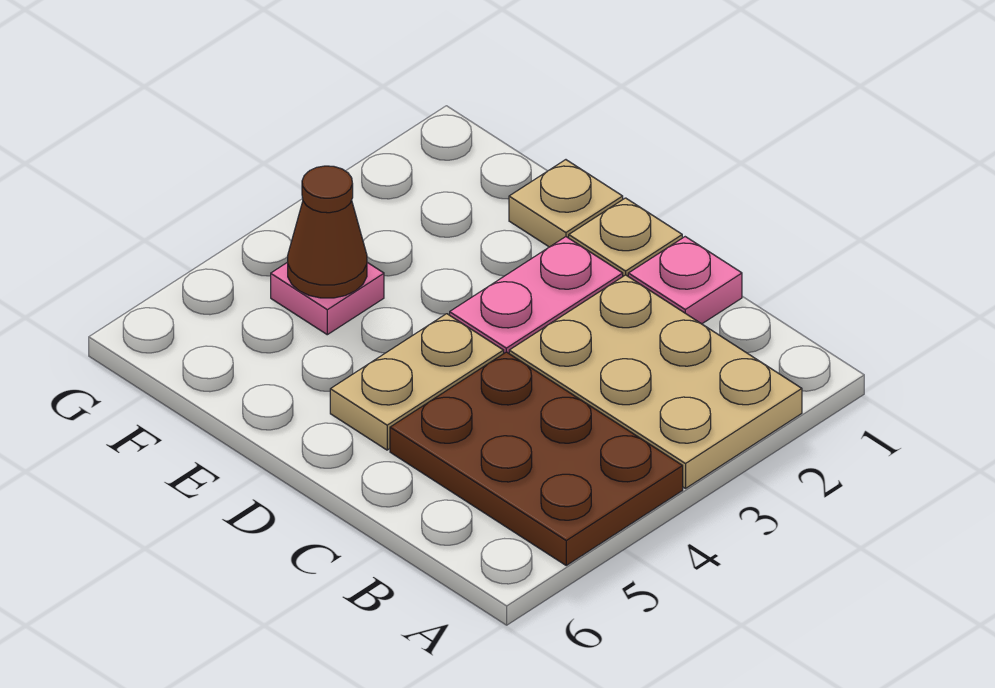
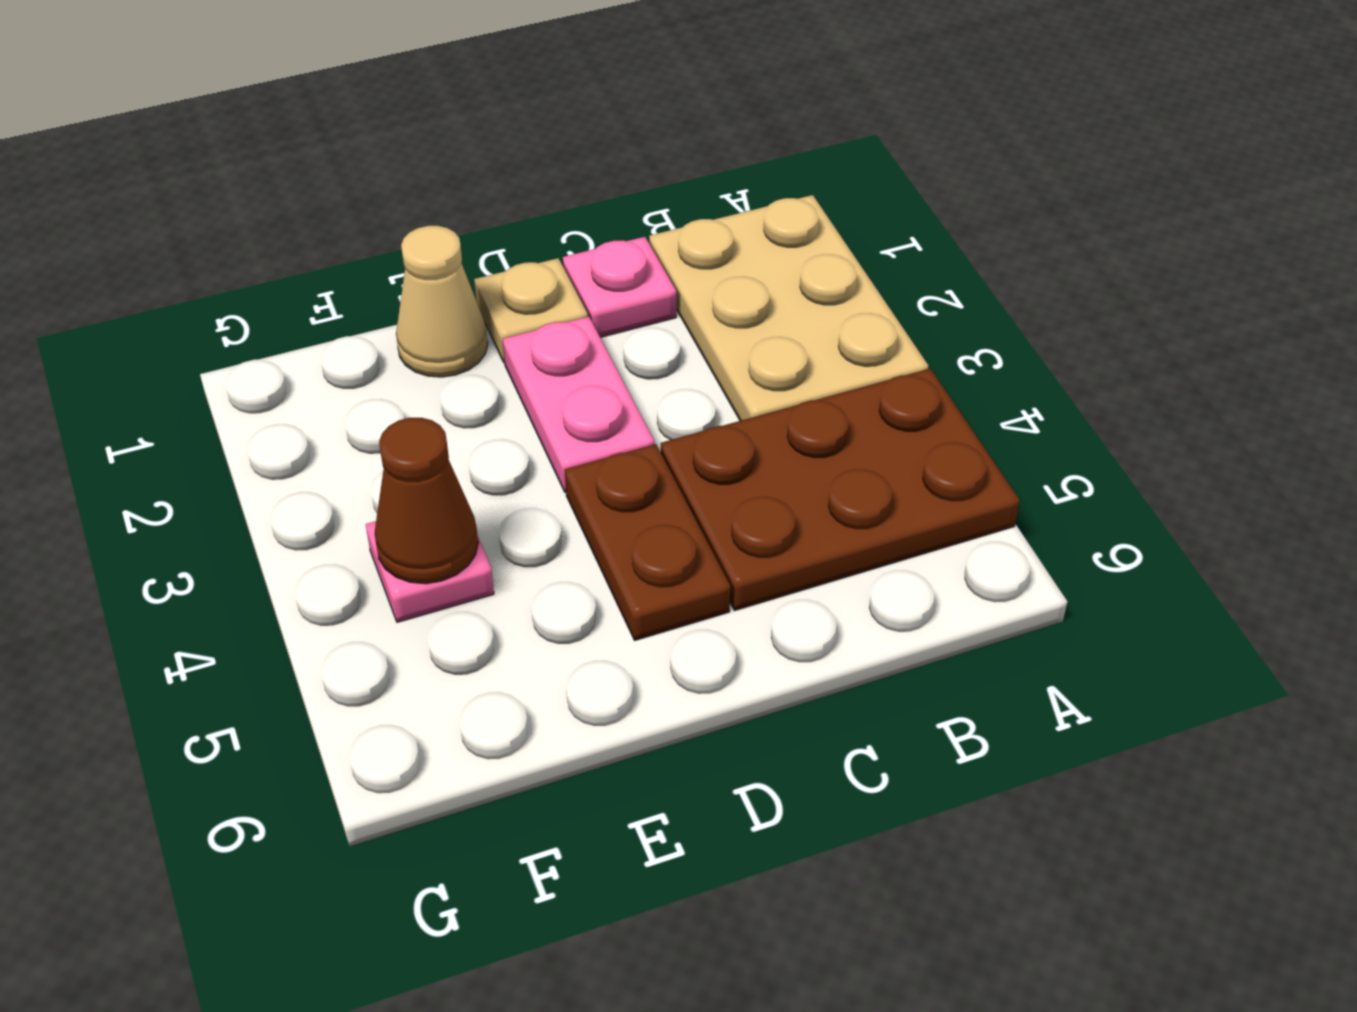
tan 2x3 plate [509,275,802,488] -> tan 2x3 plate turned to [649,195,928,421]
tan 1x2 plate [330,314,504,450] -> brown 1x2 plate [565,444,730,640]
tan 1x1 plate [509,160,623,247] -> tan 1x1 cone [396,226,488,377]

